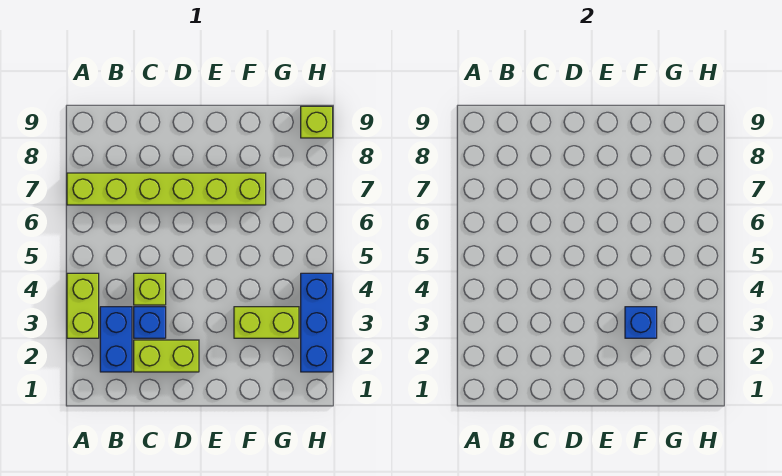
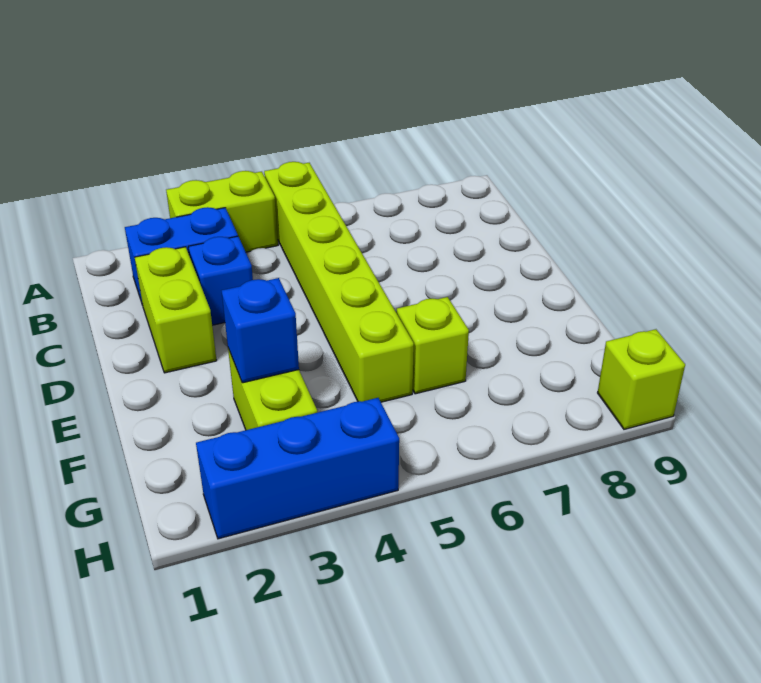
lime 1x6 brick [67,173,266,205] -> lime 1x6 brick moved to [264,162,414,402]
lime 1x1 brick [134,273,166,305] -> lime 1x1 brick moved to [397,297,469,394]

